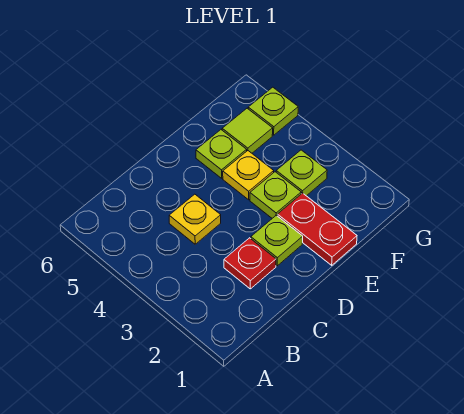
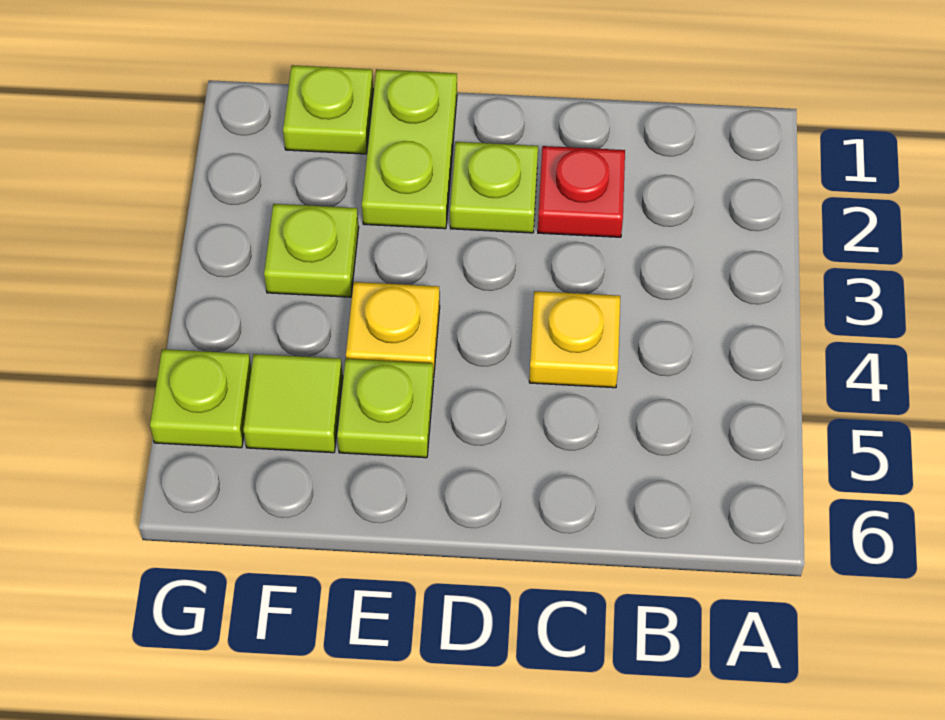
red 1x2 plate [277,193,357,265] -> lime 1x2 plate [362,69,457,229]
lime 1x1 plate [250,172,301,218] -> lime 1x1 plate moved to [283,65,373,154]

